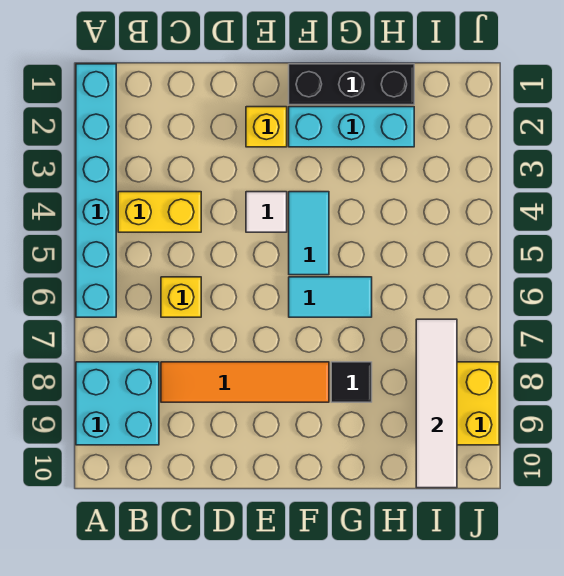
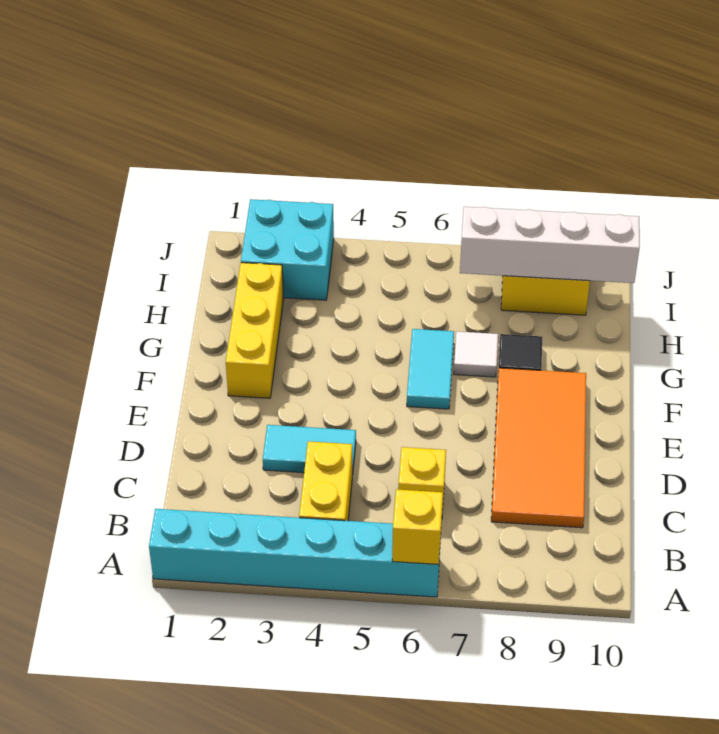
cyan 2x2 brick [76,362,159,445] -> cyan 2x2 brick moved to [241,199,334,300]
orange 1x4 tile [161,362,329,402] -> orange 2x4 tile [491,368,586,528]
yellow 1x1 brick [246,107,287,147] -> yellow 1x1 brick moved to [392,489,443,564]
white 1x1 tile [246,192,287,232] -> white 1x1 tile moved to [454,331,498,377]
black 1x3 brick [289,64,414,105] -> none
cyan 1x3 brick [289,107,414,147] -> yellow 1x3 brick [226,263,284,398]
cyan 1x2 tile [289,192,329,275] -> cyan 1x2 tile moved to [263,425,356,475]
white 1x4 tile [416,319,457,488] -> white 1x4 brick [460,207,640,283]

